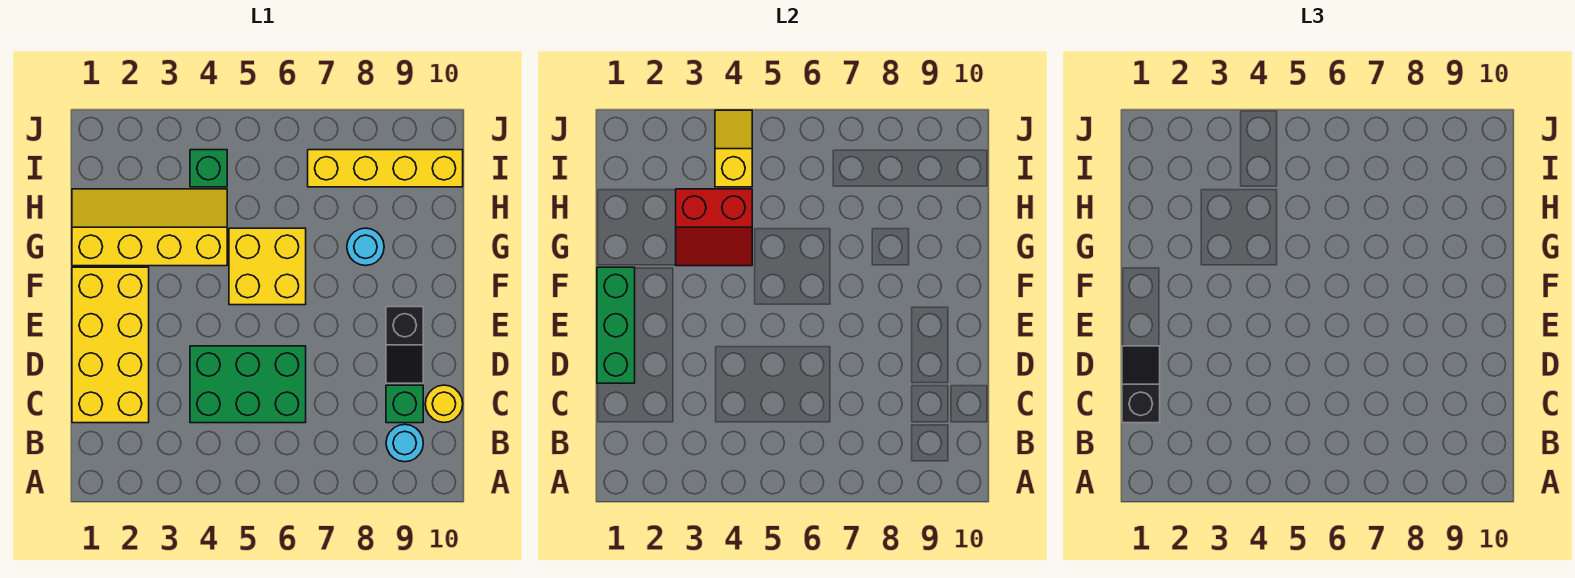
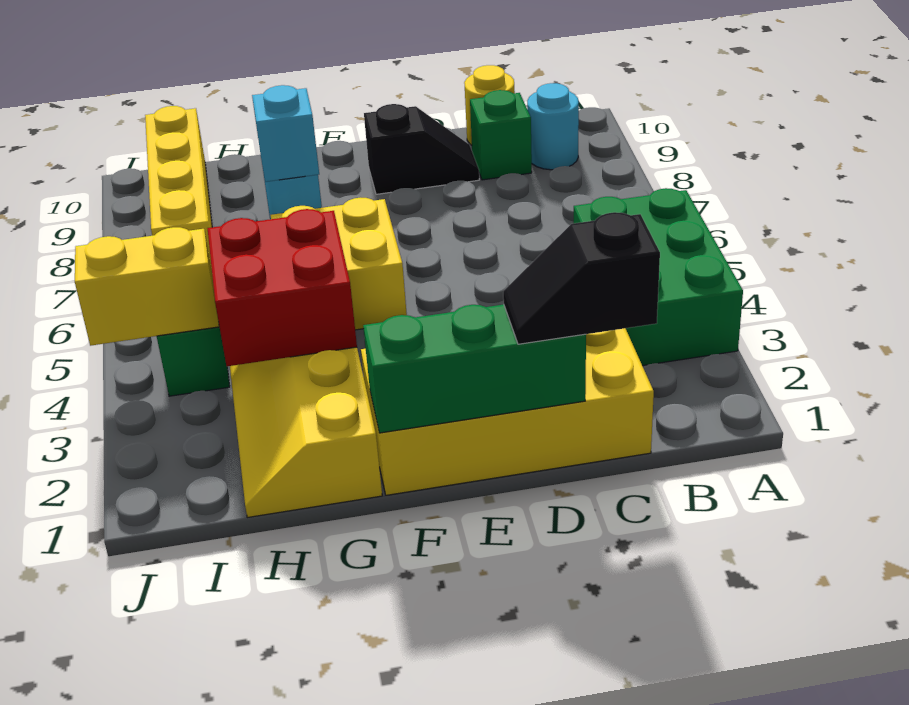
green 2x3 brick [190,346,306,423] -> green 2x3 brick moved to [573,188,743,366]
red 2x2 slope [676,189,752,266] -> red 2x2 brick [207,209,357,366]
none -> cyan 1x1 brick [252,85,319,182]
yellow 1x2 slope [715,110,752,187] -> yellow 1x2 brick [75,227,219,346]

